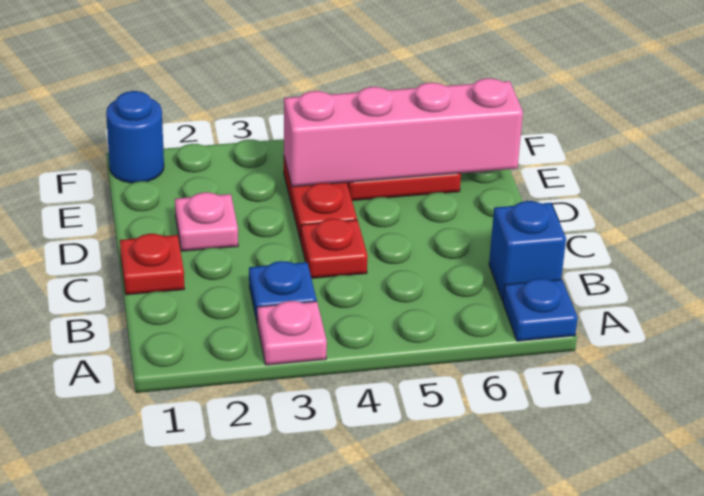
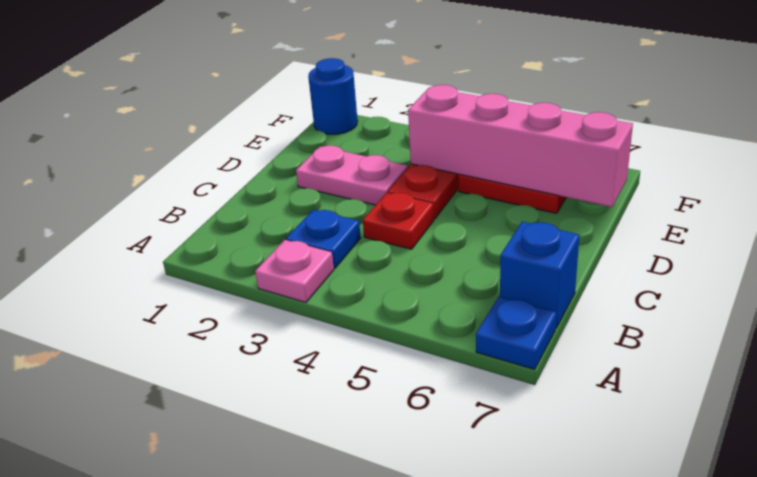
red 1x1 plate [120,234,184,295] -> none
pink 1x1 plate [175,192,238,251] -> pink 1x2 plate [296,145,408,205]

